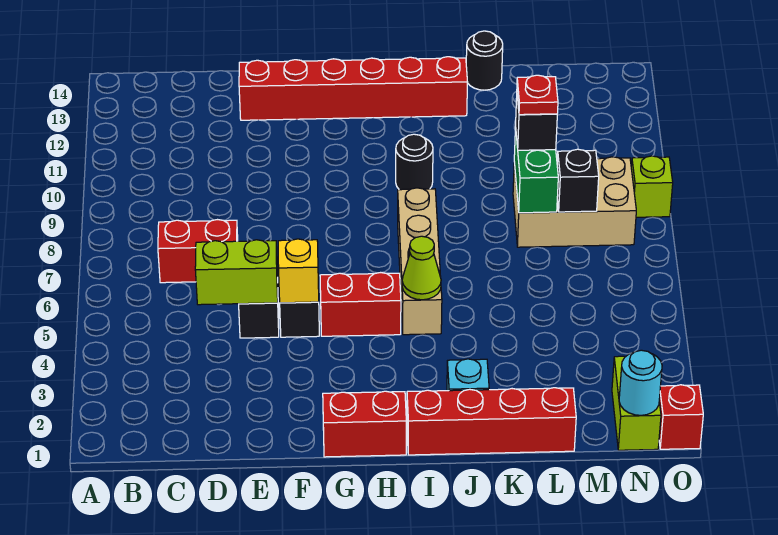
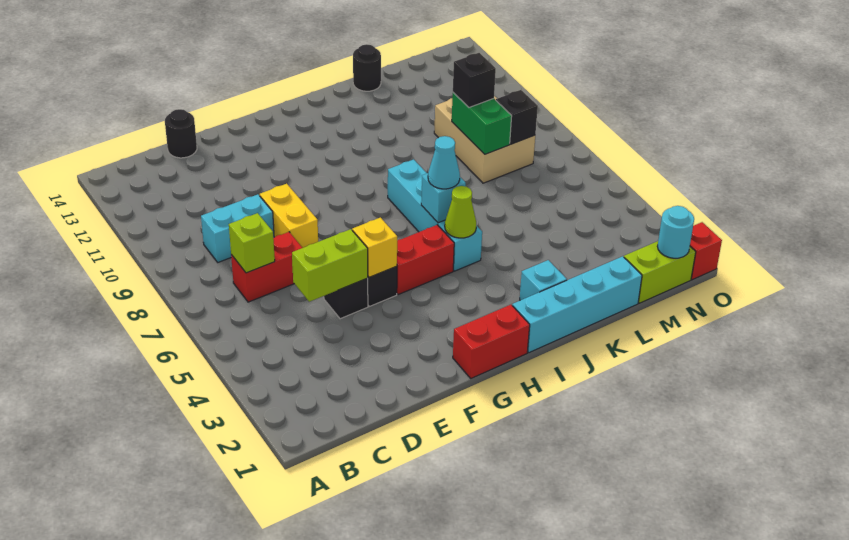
none -> cyan 1x2 brick [201,194,274,262]
none -> yellow 1x2 brick [260,184,318,248]
red 1x6 brick [239,57,468,120] -> none
red 1x4 brick [407,388,576,455] -> cyan 1x4 brick [512,256,642,353]
tan 1x4 brick [398,188,442,335] -> cyan 1x4 brick [388,159,482,271]
none -> cyan 1x1 brick [421,173,466,223]
none -> cyan 1x1 cone [428,136,460,189]
black 1x1 round brick [396,134,433,190] -> black 1x1 round brick moved to [165,109,197,158]
tan 2x3 brick [513,157,636,247] -> tan 2x3 brick turned to [434,96,535,183]
red 1x1 plate [517,75,558,115] -> none
lime 1x2 brick [612,356,661,450] -> lime 1x2 brick turned to [624,241,696,303]
lime 1x1 brick [631,156,673,217] -> lime 1x1 brick moved to [229,213,275,273]

